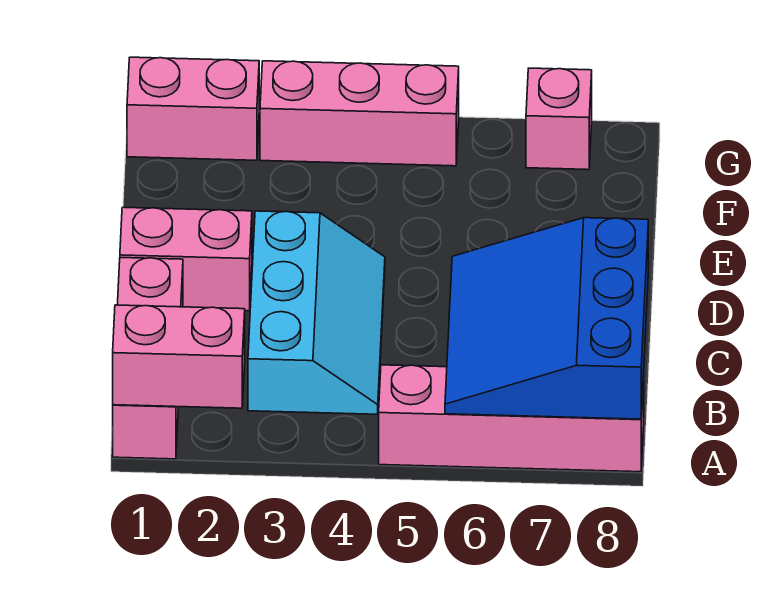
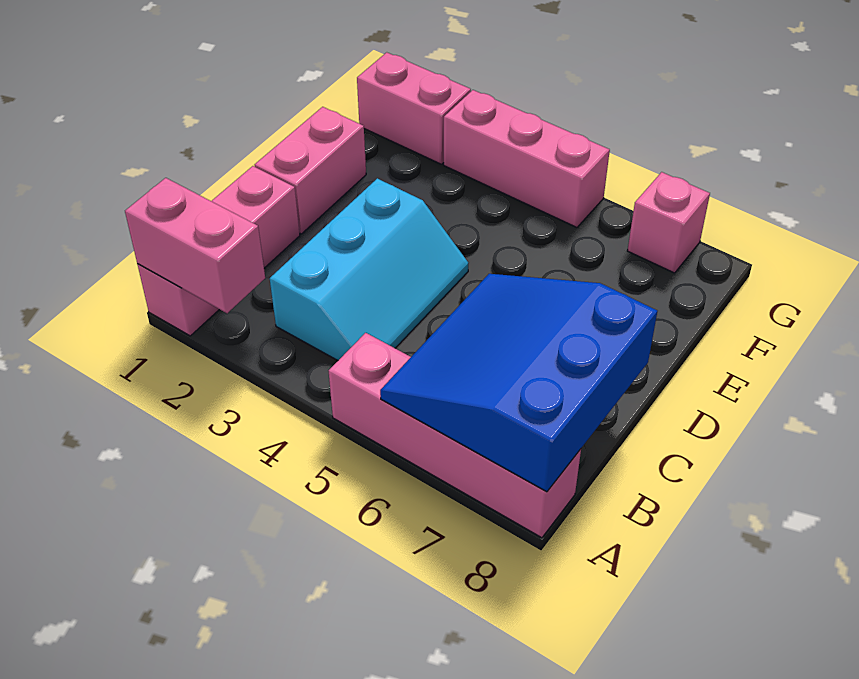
pink 1x2 brick [120,207,252,311] -> pink 1x2 brick turned to [255,107,366,234]

